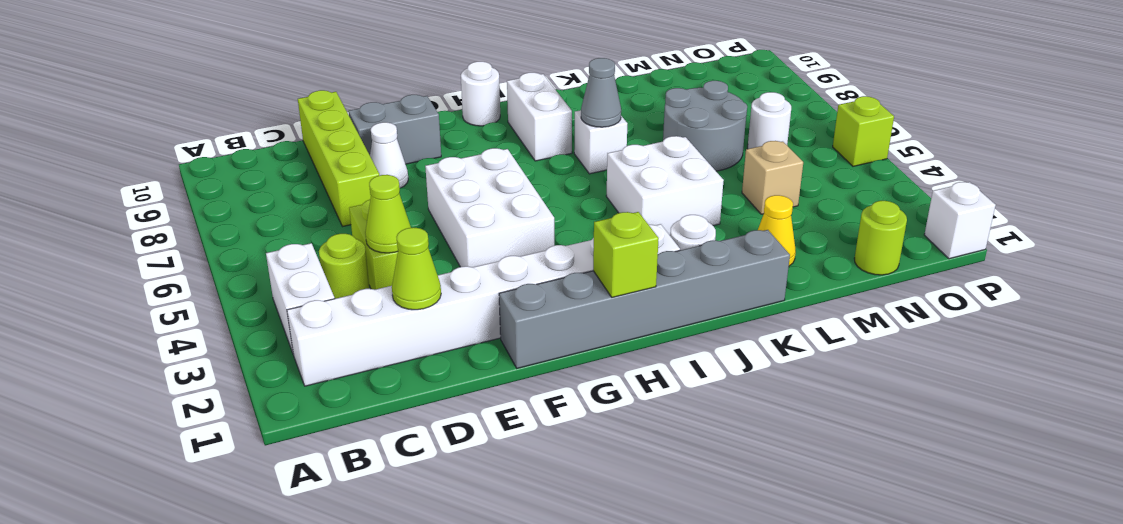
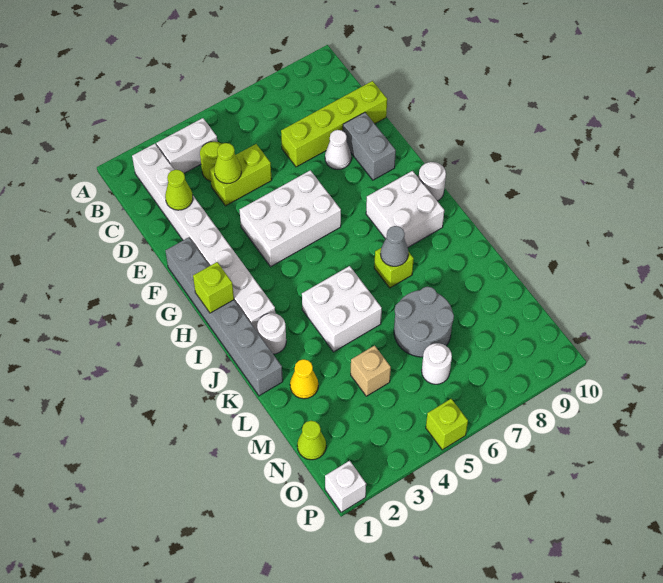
white 1x2 brick [507,73,572,161] -> white 2x2 brick [366,171,444,247]
white 1x1 brick [574,110,627,174] -> lime 1x1 brick [374,248,414,288]
lime 1x1 round brick [854,200,907,275] -> lime 1x1 cone [297,421,326,460]

